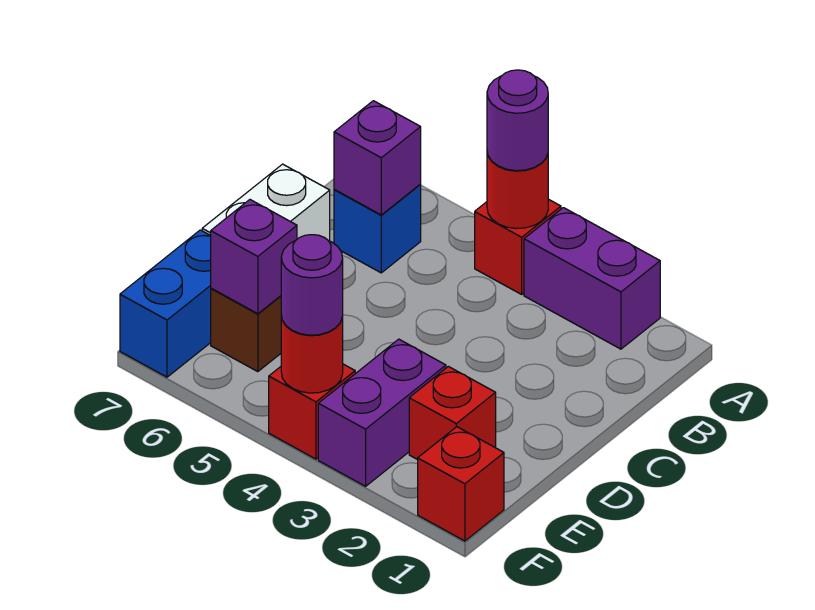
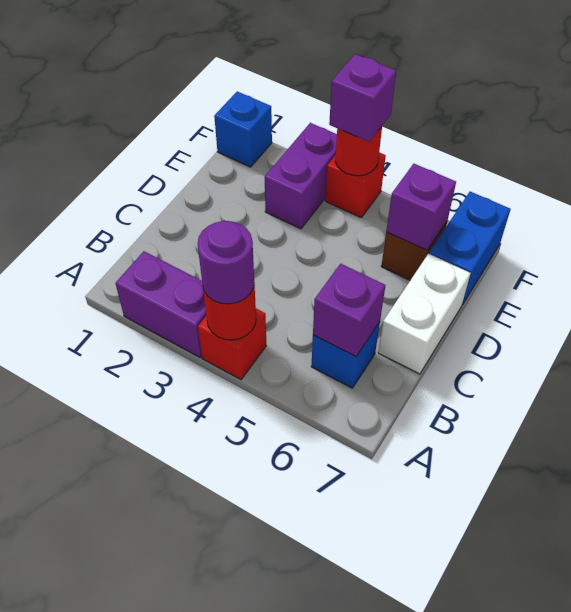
red 1x1 brick [409,367,496,460] -> none
red 1x1 brick [418,427,504,541] -> blue 1x1 brick [214,91,272,167]
purple 1x1 round brick [281,235,343,335] -> purple 1x1 brick [329,54,396,142]

